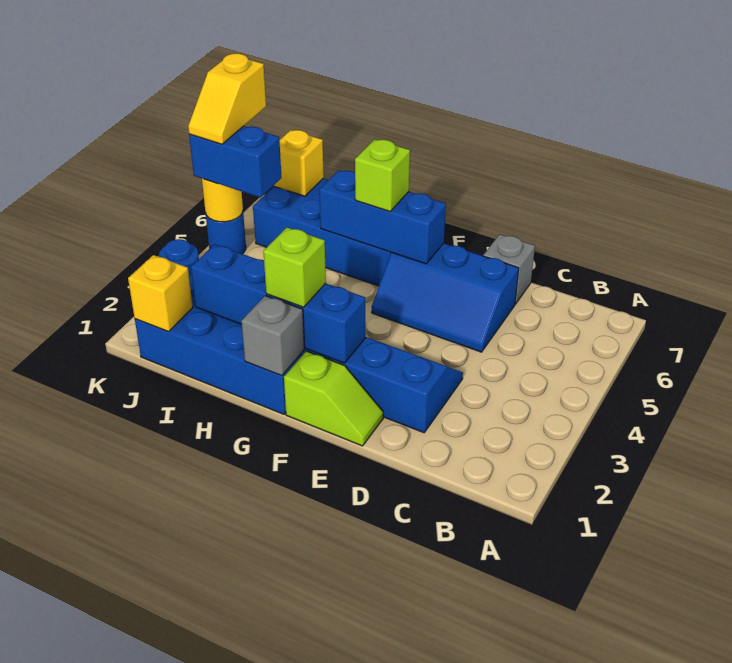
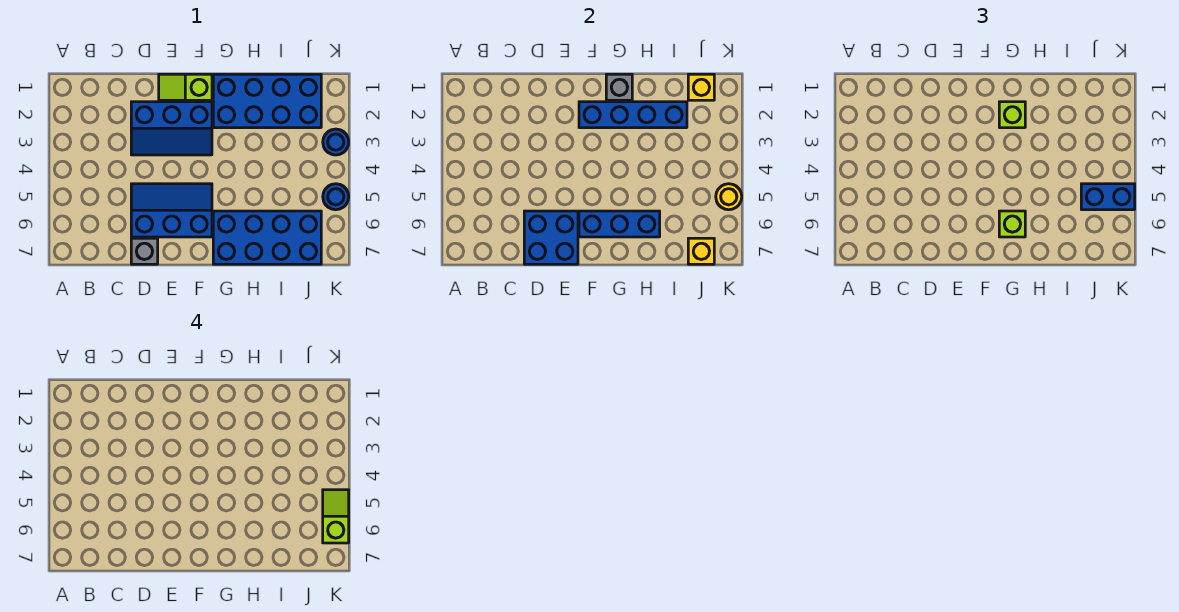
none -> blue 2x2 brick [524,211,578,264]
yellow 1x2 slope [188,53,266,144] -> lime 1x2 slope [323,490,349,543]

